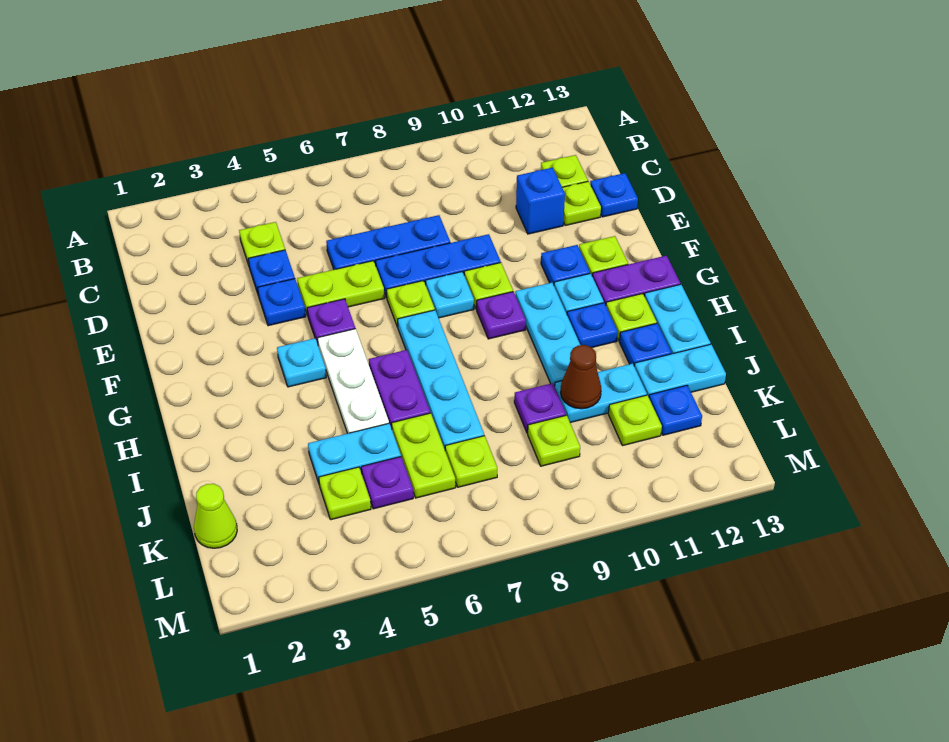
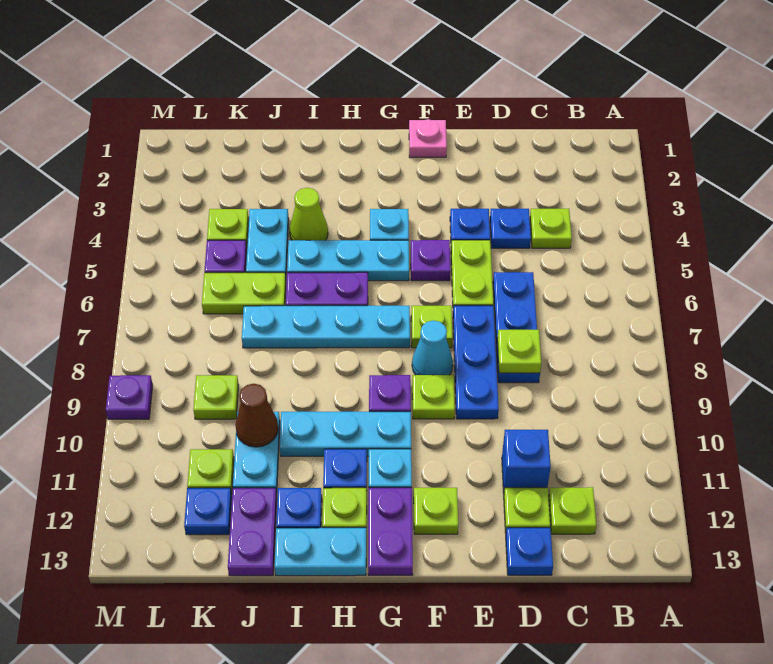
none -> pink 1x1 plate [409,119,447,158]
cyan 1x1 plate [426,272,474,318] -> cyan 1x1 cone [412,321,453,375]
blue 1x1 plate [541,245,590,285] -> none
white 1x3 plate [318,329,389,433] -> cyan 1x3 plate [287,240,409,281]
purple 1x1 plate [514,383,566,433] -> purple 1x1 plate moved to [106,375,153,419]
cyan 1x2 plate [634,344,726,397] -> purple 1x2 plate [228,488,277,576]
lime 1x1 cone [194,484,237,548] -> lime 1x1 cone moved to [290,188,328,240]
lime 1x1 plate [445,436,497,487] -> lime 1x1 plate moved to [497,330,541,373]

